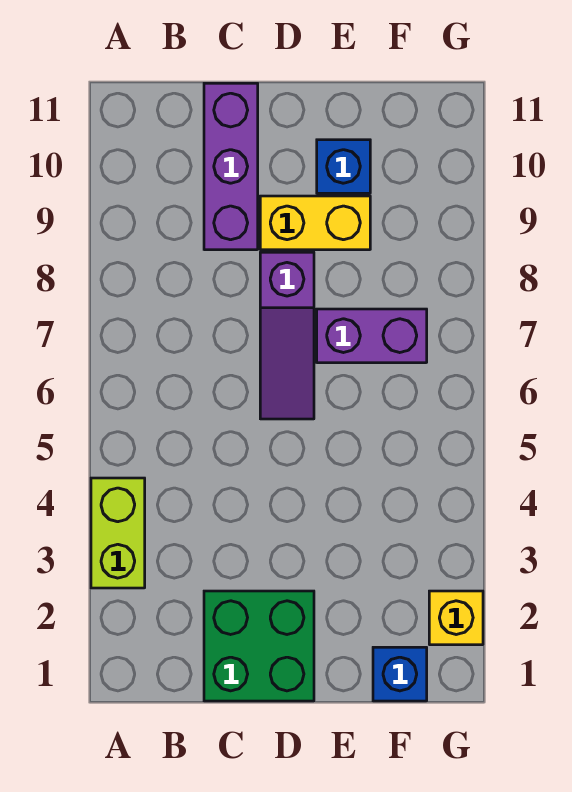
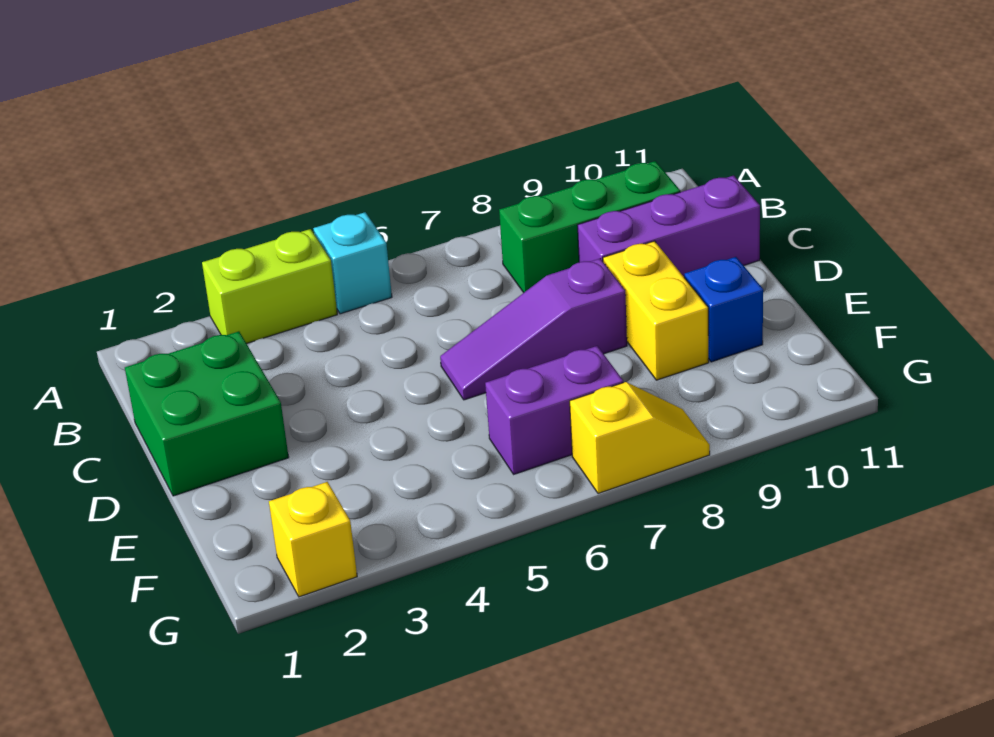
none -> cyan 1x1 brick [313,212,392,314]
none -> green 1x3 brick [499,161,680,293]
purple 1x2 brick [317,309,427,363] -> purple 1x2 brick turned to [485,346,623,474]
blue 1x1 brick [373,647,427,701] -> none
none -> yellow 1x2 slope [570,382,710,494]

